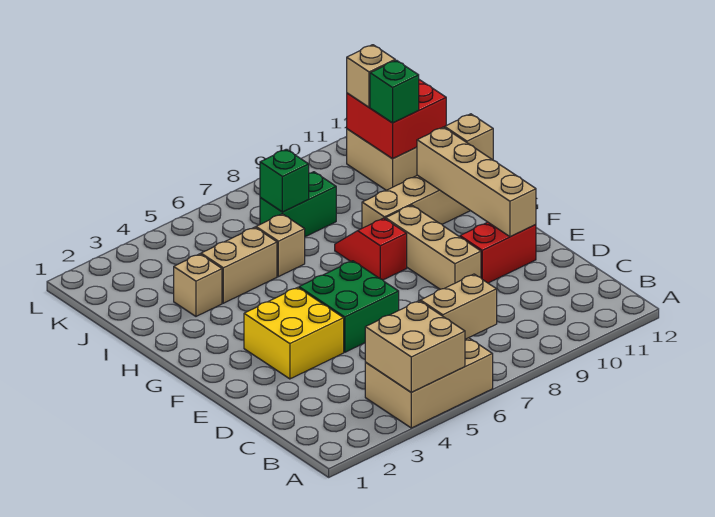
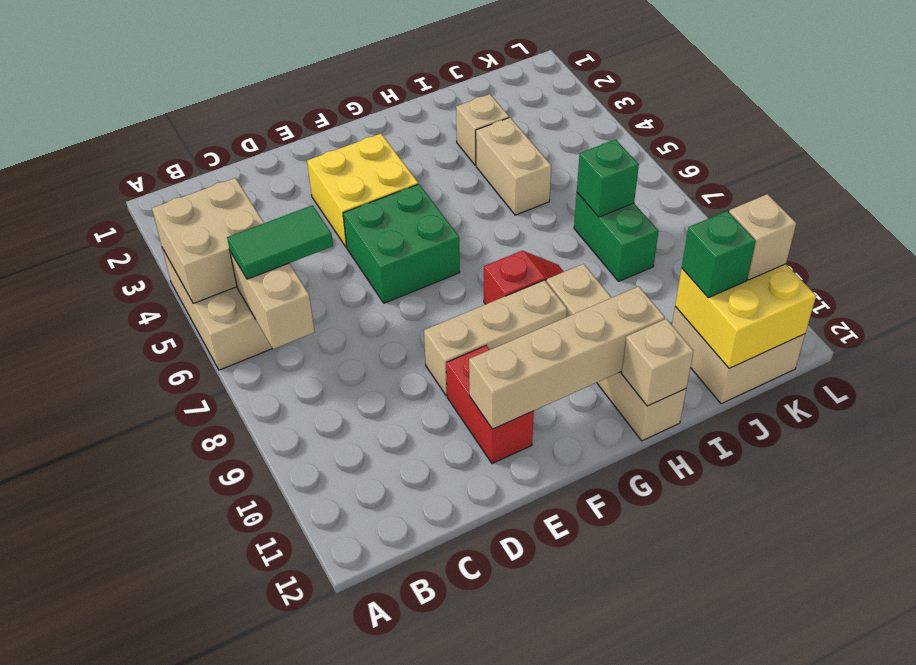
none -> green 1x2 tile [227,205,333,279]
tan 1x1 brick [256,214,305,277] -> none
red 2x2 brick [347,80,446,159] -> yellow 2x2 brick [675,264,816,369]

